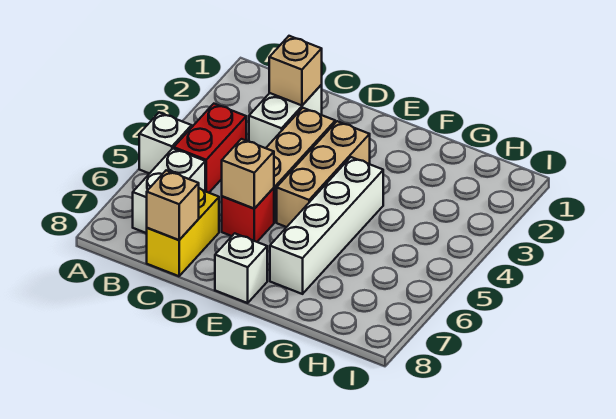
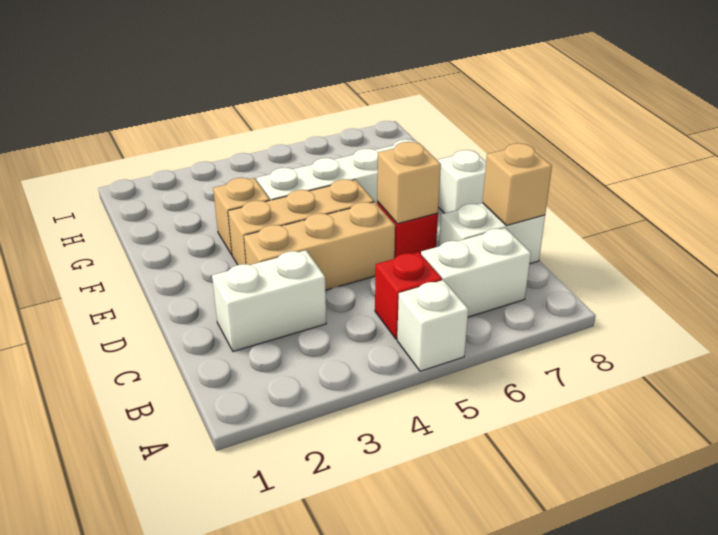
red 1x2 brick [174,104,246,193] -> red 1x1 brick [375,252,442,339]
tan 1x1 brick [269,36,322,105] -> tan 1x1 brick moved to [213,178,270,255]
yellow 1x2 brick [147,188,219,276] -> white 1x2 brick [439,203,545,264]

